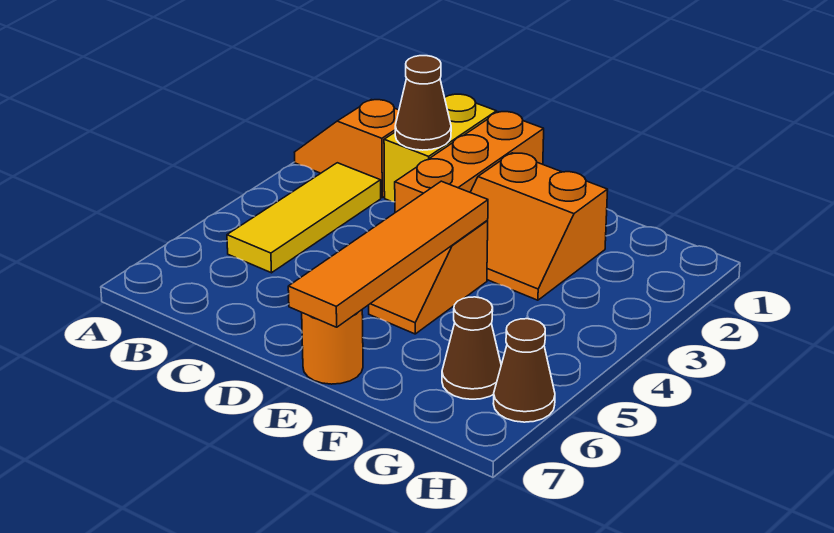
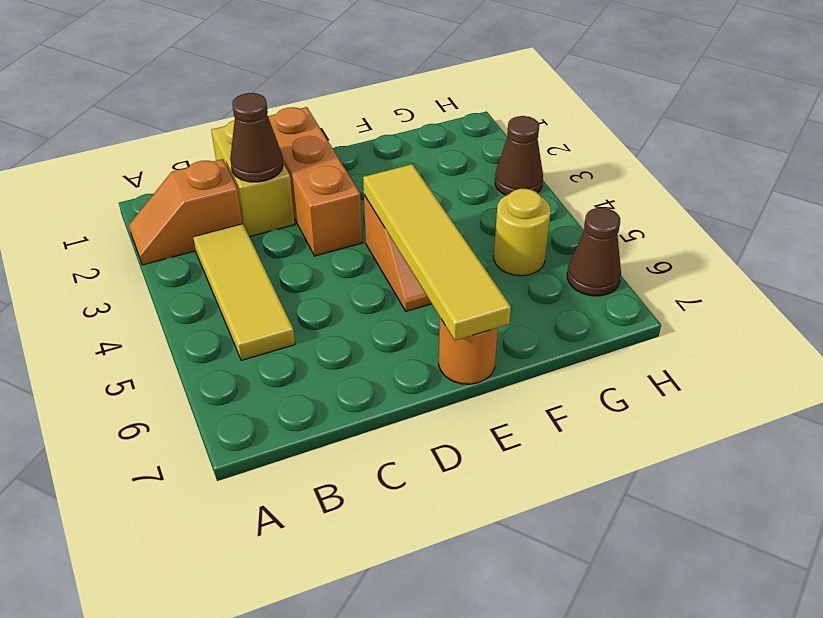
orange 2x2 slope [470,153,608,300] -> none
orange 1x4 tile [288,181,488,327] -> yellow 1x4 tile [363,164,511,341]
none -> yellow 1x1 round brick [494,189,551,276]
brown 1x1 cone [442,297,501,399] -> brown 1x1 cone moved to [495,116,543,195]

